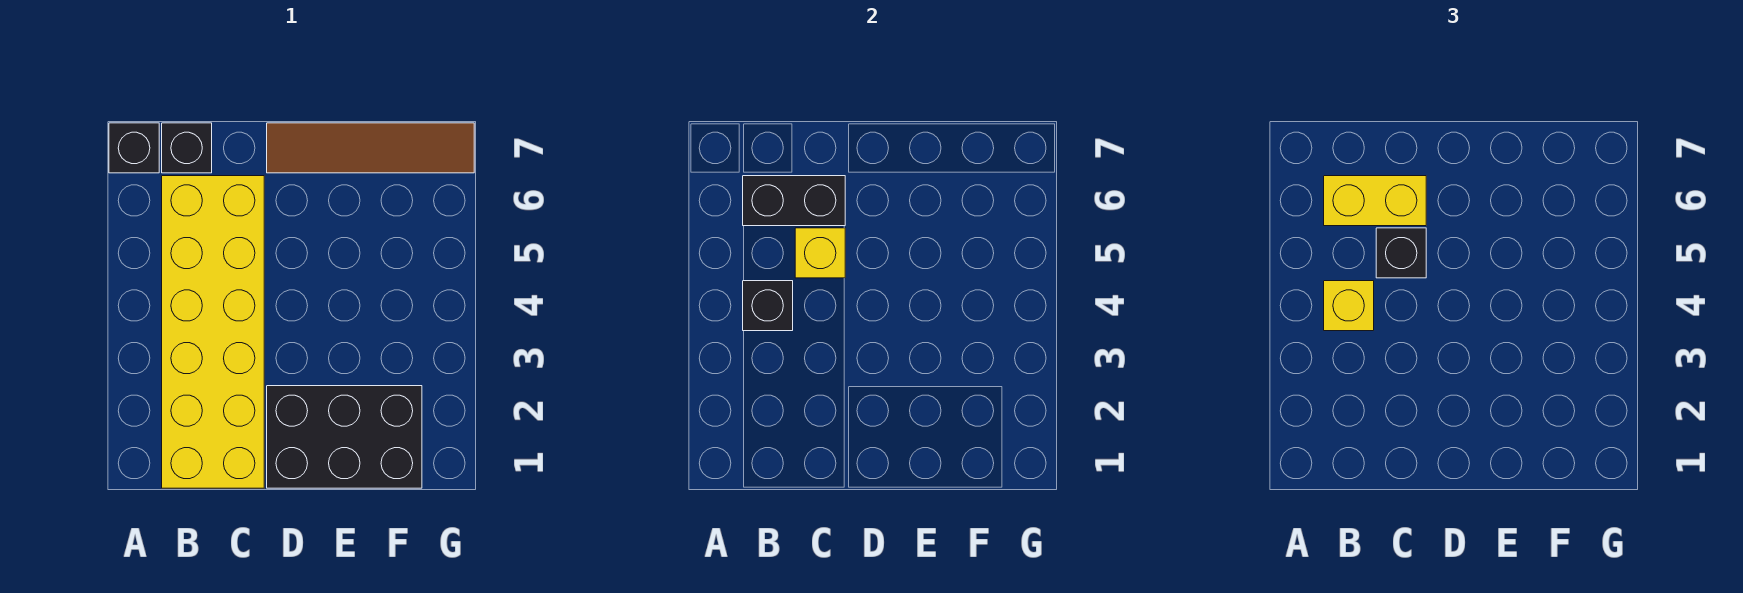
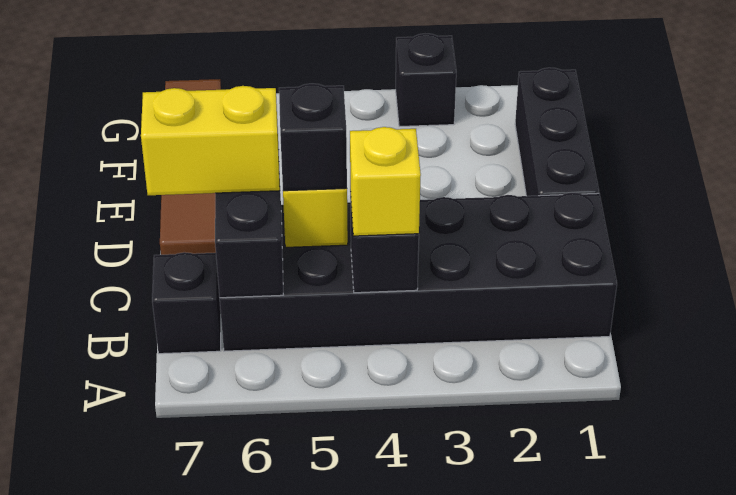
black 1x1 brick [109,123,159,173] -> black 1x1 brick moved to [396,34,456,127]
yellow 2x6 brick [162,176,264,488] -> black 2x6 brick [220,192,617,351]
yellow 1x2 brick [1324,176,1426,226] -> yellow 1x2 brick turned to [141,86,280,195]
black 2x3 brick [267,386,422,488] -> black 1x3 brick [515,68,599,196]

